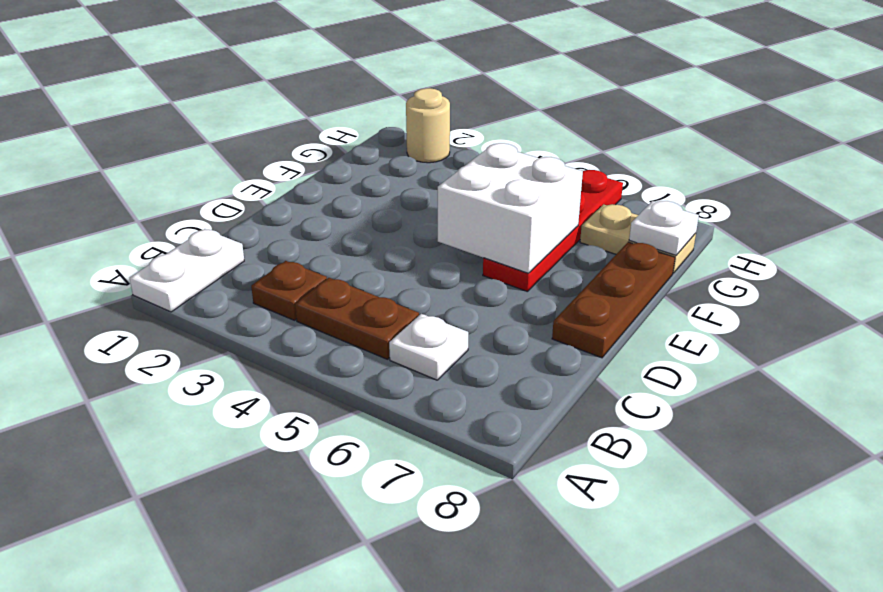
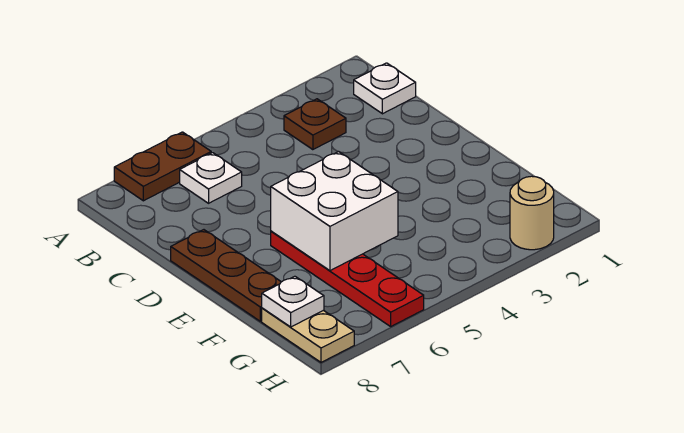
white 1x2 plate [130,229,244,312] -> white 1x1 plate [354,63,416,114]
brown 1x2 plate [295,278,419,359] -> brown 1x2 plate moved to [114,132,211,201]
tan 1x2 plate [580,204,696,273] -> tan 1x2 plate turned to [262,308,354,362]

